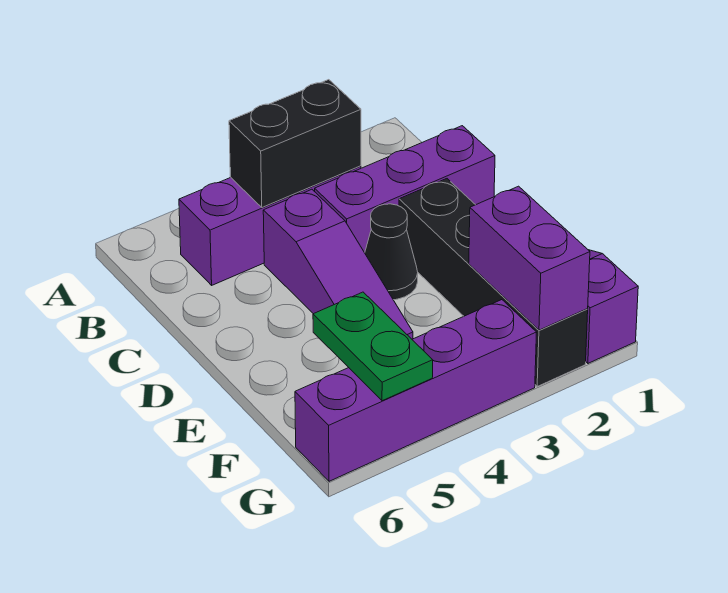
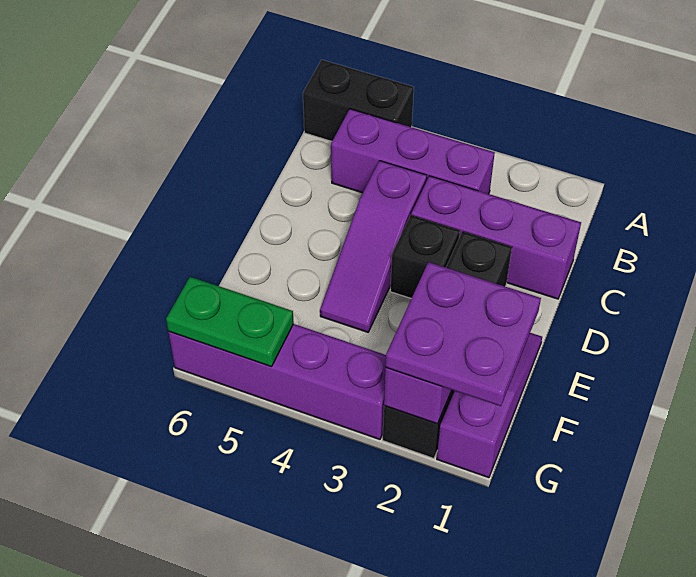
black 1x2 brick [229,80,361,207] -> black 1x2 brick moved to [303,60,414,141]
black 1x1 cone [365,204,418,300] -> black 1x1 brick [390,215,459,299]
none -> purple 2x2 plate [386,262,541,406]
green 1x2 plate [313,292,433,401] -> green 1x2 plate turned to [166,277,294,367]

